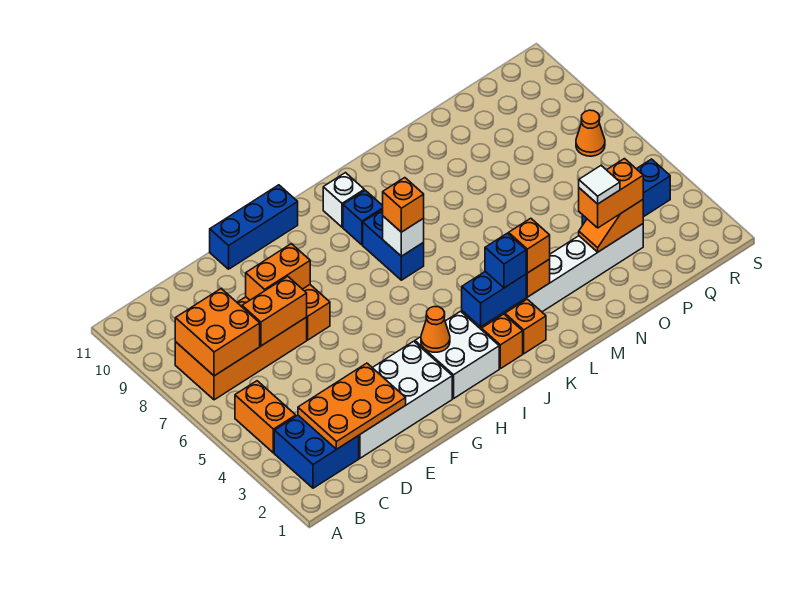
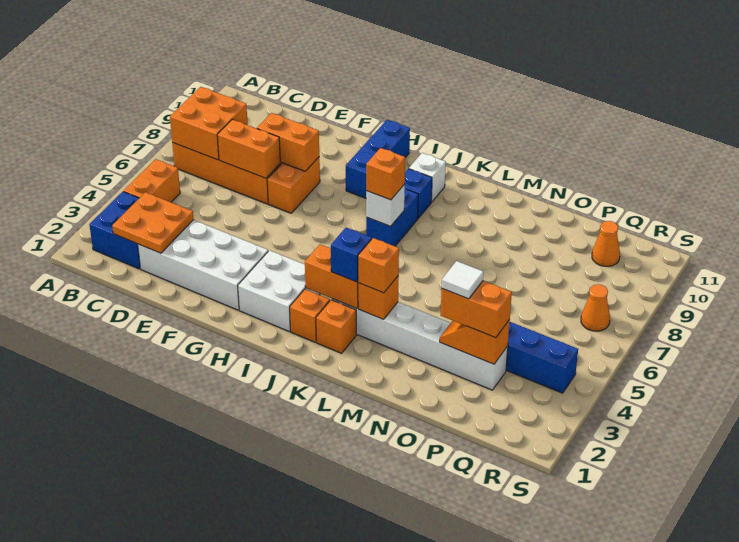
orange 2x3 plate [298,363,406,449] -> orange 2x2 plate [112,192,194,253]
blue 1x3 brick [210,185,298,269] -> blue 1x3 brick turned to [346,120,410,198]
orange 1x1 cone [421,307,450,352] -> orange 1x1 cone moved to [592,221,620,266]
blue 1x2 brick [462,272,526,327] -> orange 1x2 brick [305,244,358,309]

